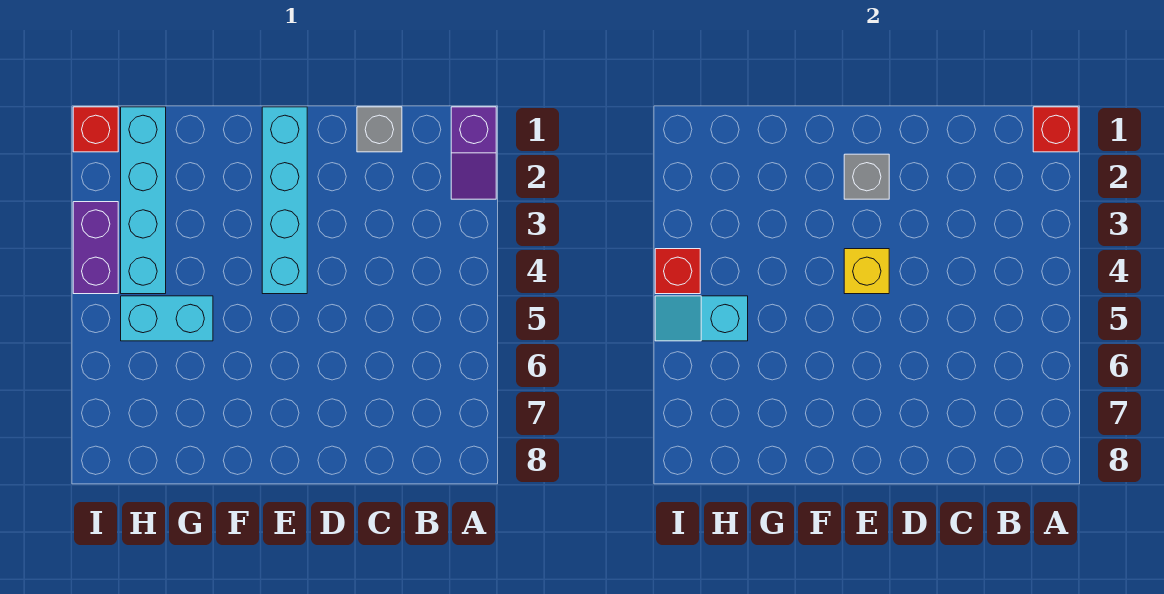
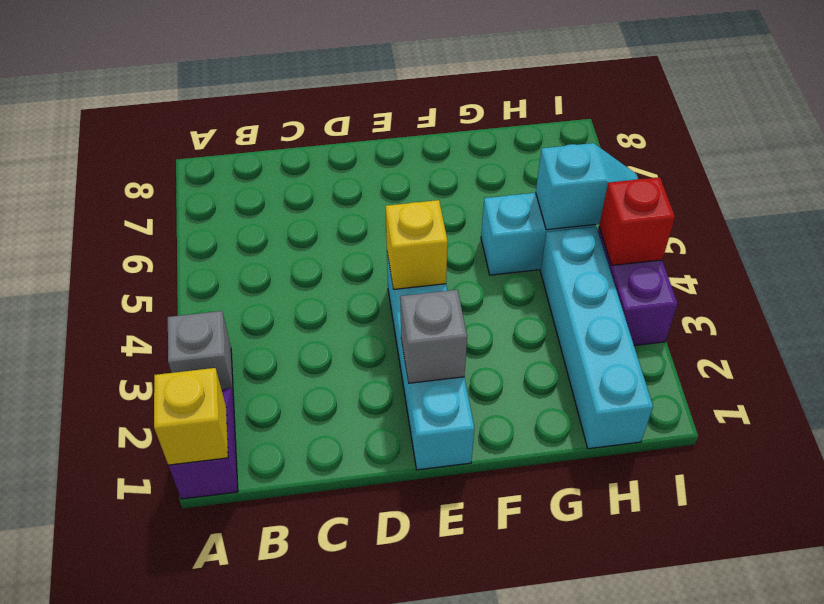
red 1x1 brick [1033,107,1078,152] -> yellow 1x1 brick [154,368,228,465]
grey 1x1 brick [357,107,402,152] -> grey 1x1 brick moved to [168,311,233,391]
red 1x1 brick [73,107,118,152] -> none

